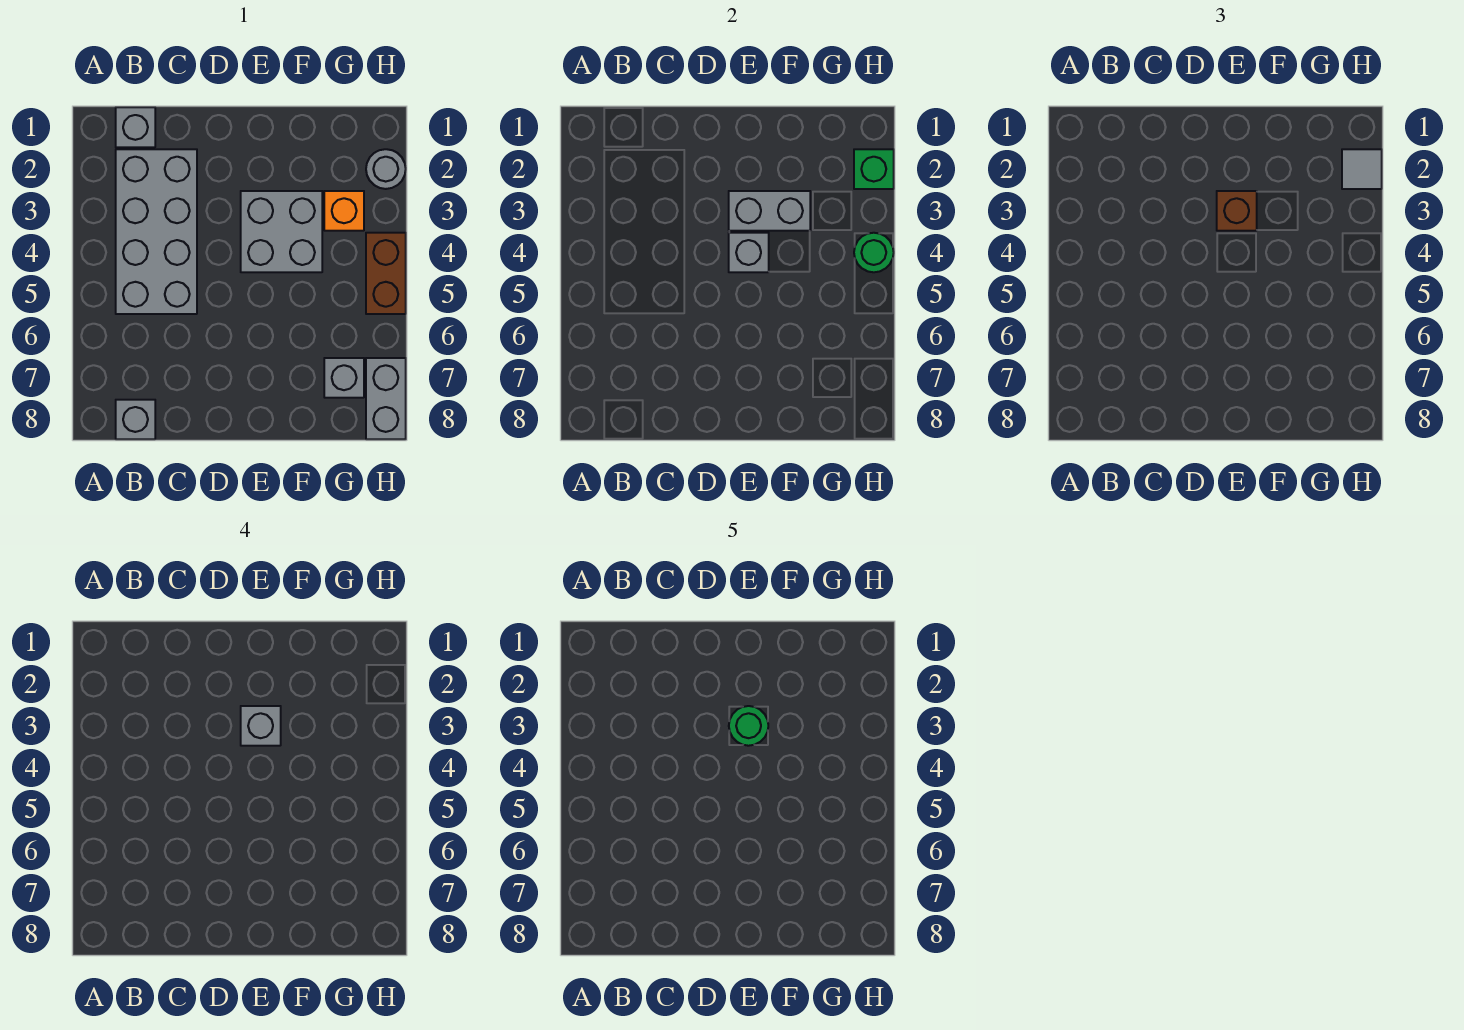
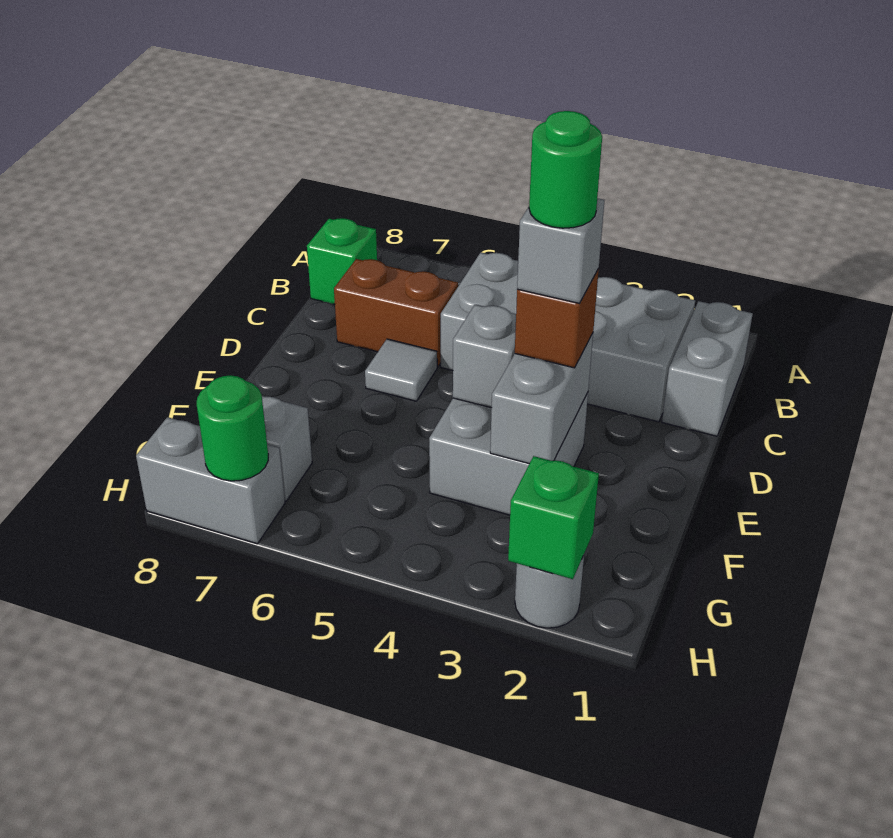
grey 1x1 brick [116,107,155,147] -> grey 1x2 brick [662,301,753,436]
grey 1x1 brick [116,400,155,439] -> green 1x1 brick [307,218,377,304]
orange 1x1 brick [324,191,364,231] -> none
grey 1x1 tile [1342,149,1382,189] -> grey 1x1 tile moved to [365,339,437,401]
brown 1x2 brick [366,233,406,314] -> brown 1x2 brick moved to [334,259,458,367]
green 1x1 round brick [854,233,894,272] -> green 1x1 round brick moved to [197,375,268,481]

